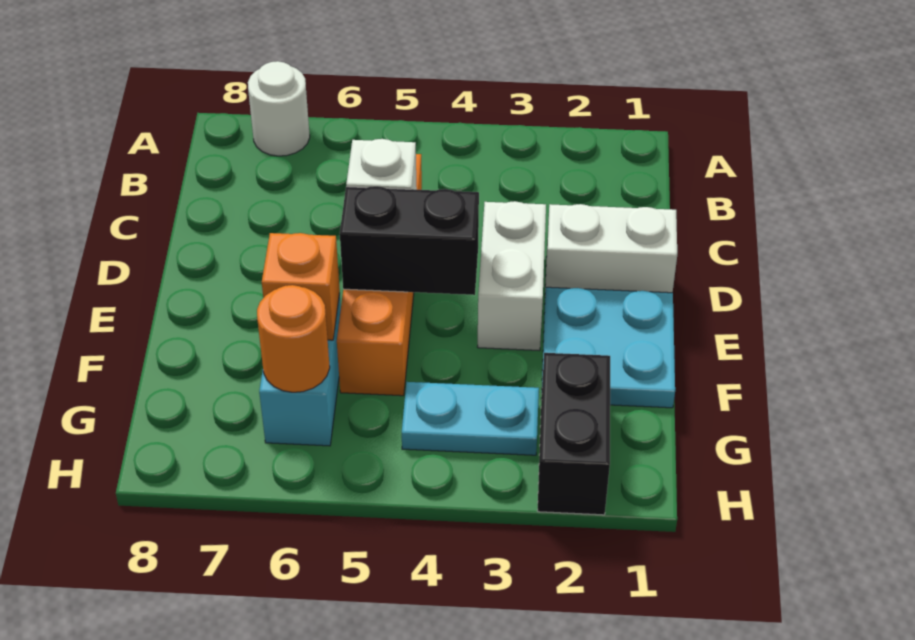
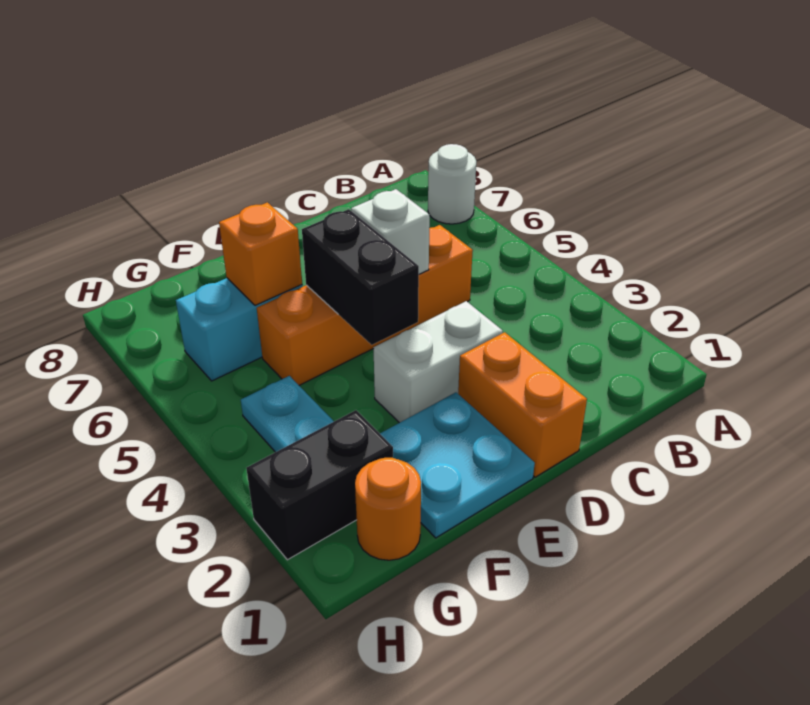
white 1x2 brick [545,204,677,293] -> orange 1x2 brick [458,332,587,477]
orange 1x1 round brick [257,285,330,392] -> orange 1x1 round brick moved to [355,458,421,560]

